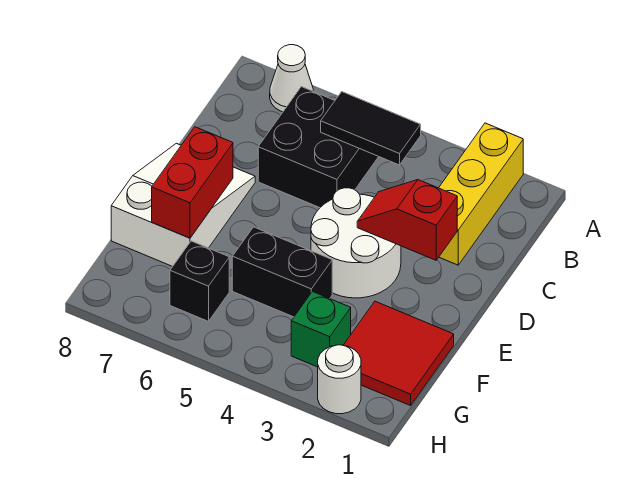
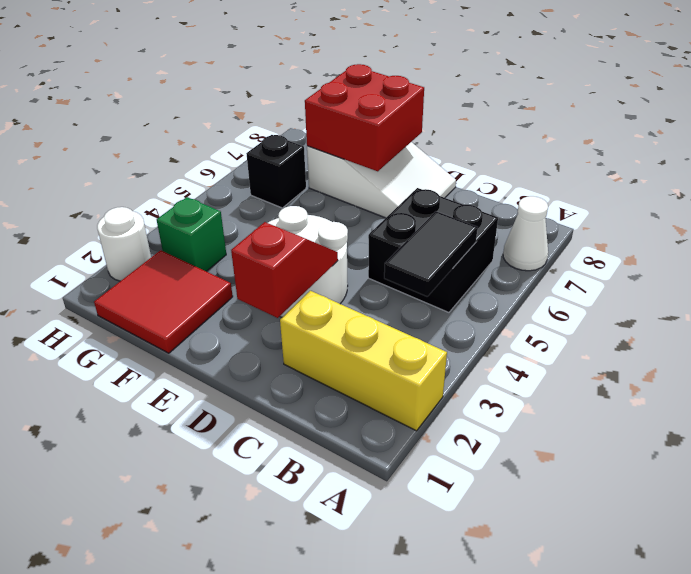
red 1x2 brick [152,127,233,238] -> red 2x2 brick [305,64,424,171]
black 1x2 brick [232,227,332,317] -> none

